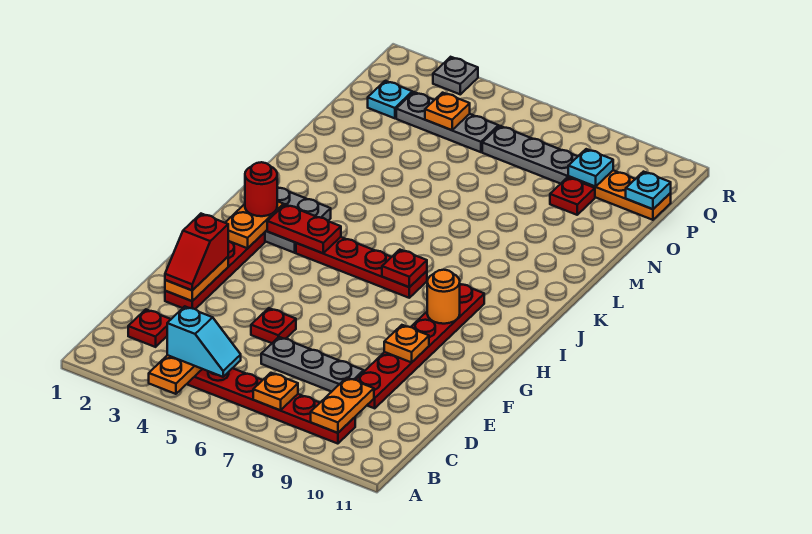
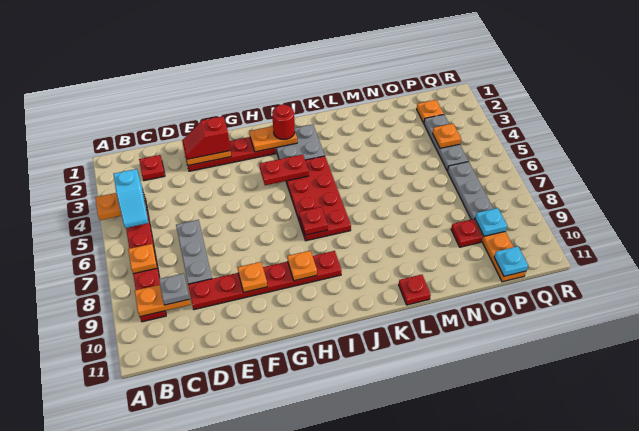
red 1x1 plate [251,308,296,343] -> red 1x1 plate moved to [399,275,431,305]
orange 1x1 round brick [427,270,460,324] -> orange 1x1 plate [287,251,317,281]
red 1x2 plate [267,204,341,253] -> red 1x2 plate turned to [259,154,309,185]
red 1x4 plate [296,237,427,298] -> red 2x4 plate [286,156,351,241]
cyan 1x1 plate [368,81,412,118] -> orange 1x1 plate [417,100,444,123]
grey 1x1 plate [433,57,478,94] -> grey 1x1 plate moved to [159,273,189,305]

